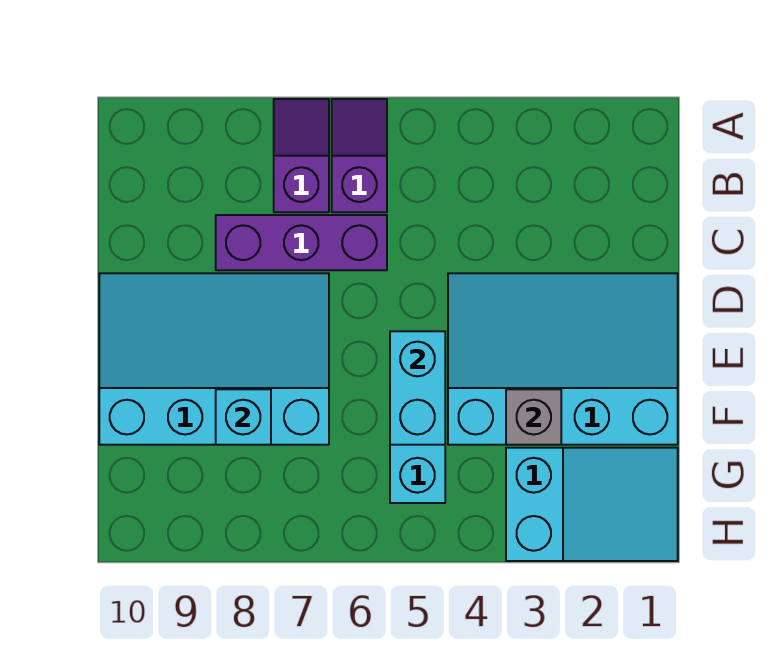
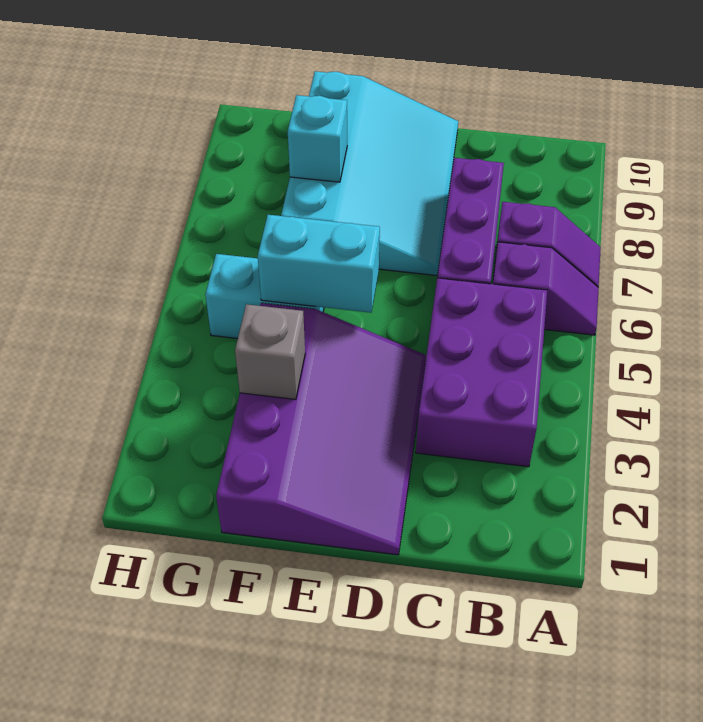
none -> purple 2x3 brick [416,278,547,467]
cyan 3x4 slope [448,273,678,445] -> purple 3x4 slope [216,303,426,555]
cyan 2x3 slope [506,448,678,561] -> none

